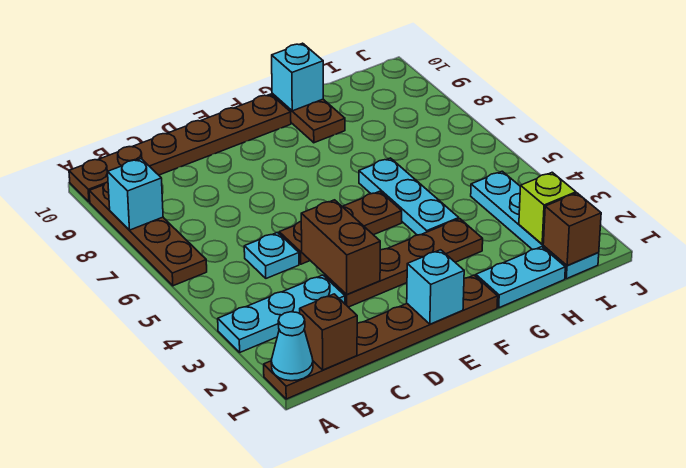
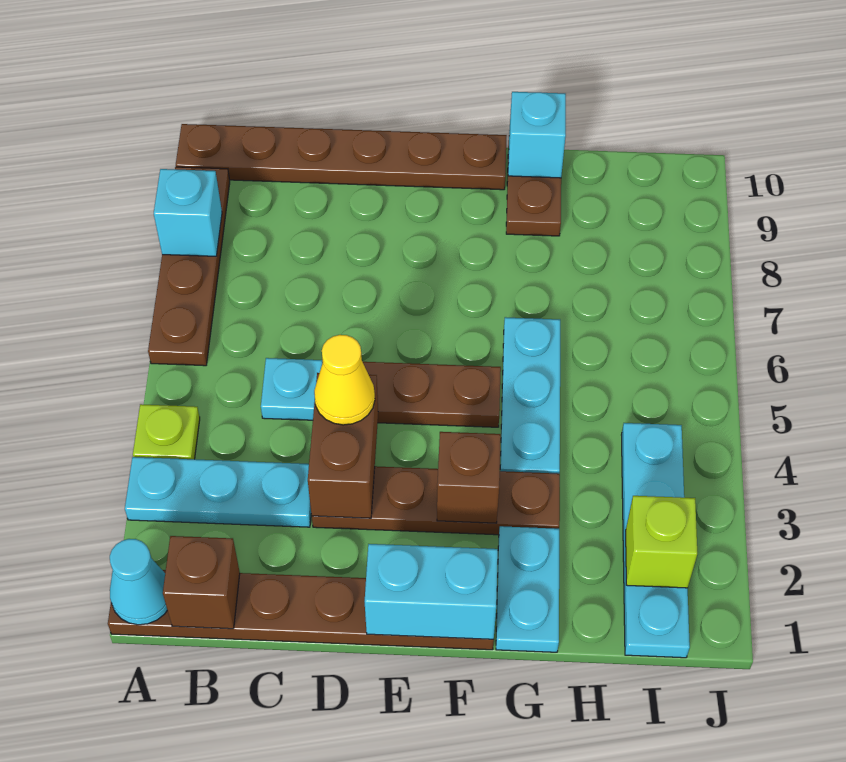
none -> lime 1x1 plate [133,404,200,459]
none -> yellow 1x1 cone [314,335,375,425]
cyan 1x1 brick [407,250,464,324] -> cyan 1x2 brick [365,544,498,639]
cyan 1x2 plate [476,247,565,308] -> cyan 1x2 plate turned to [496,526,559,652]
brown 1x1 brick [543,193,601,266] -> brown 1x1 brick moved to [437,432,501,523]

